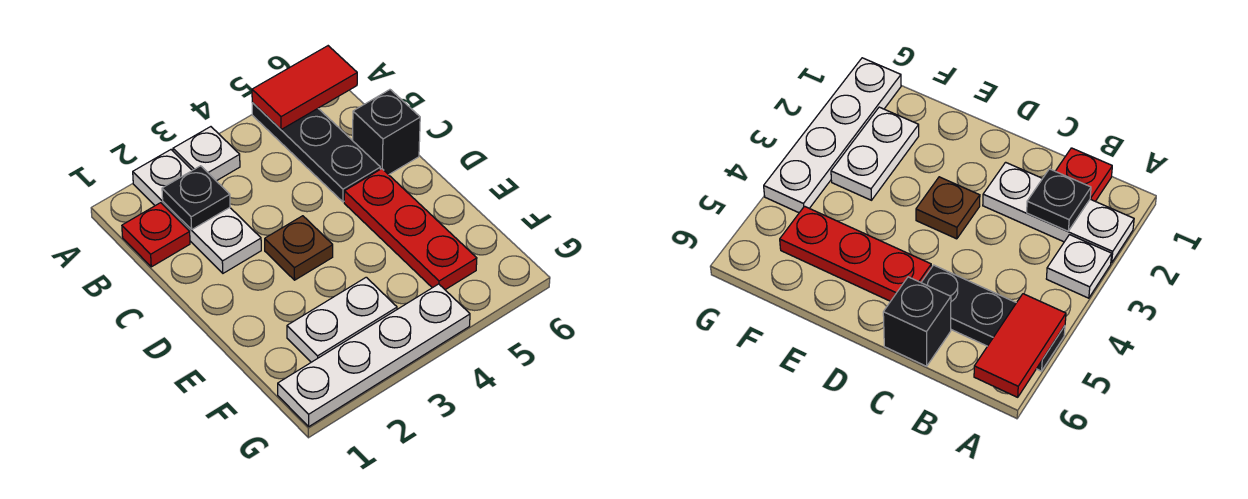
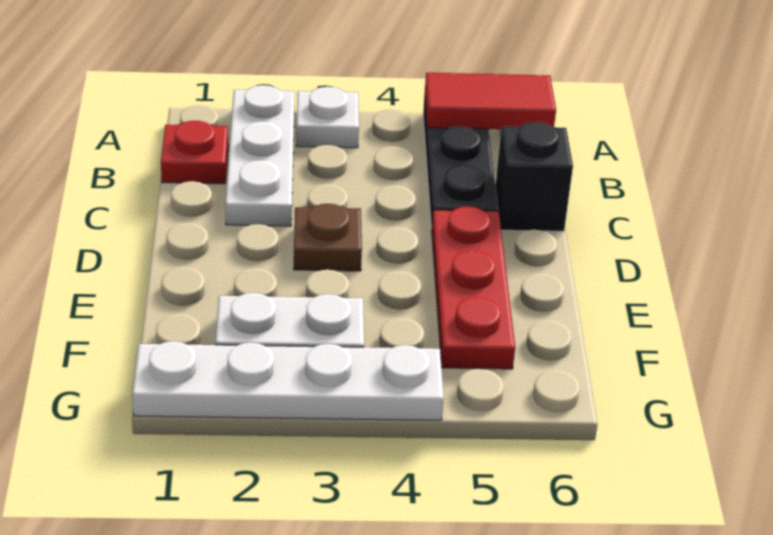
black 1x1 plate [162,166,230,229] -> none

